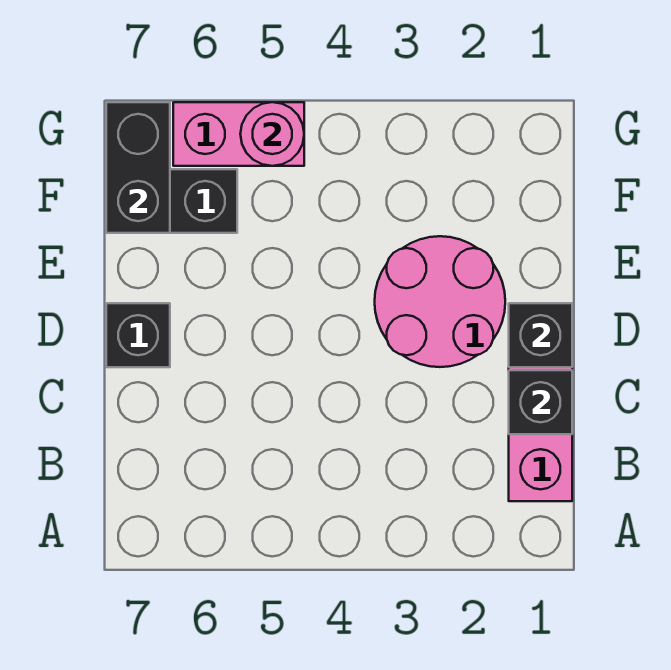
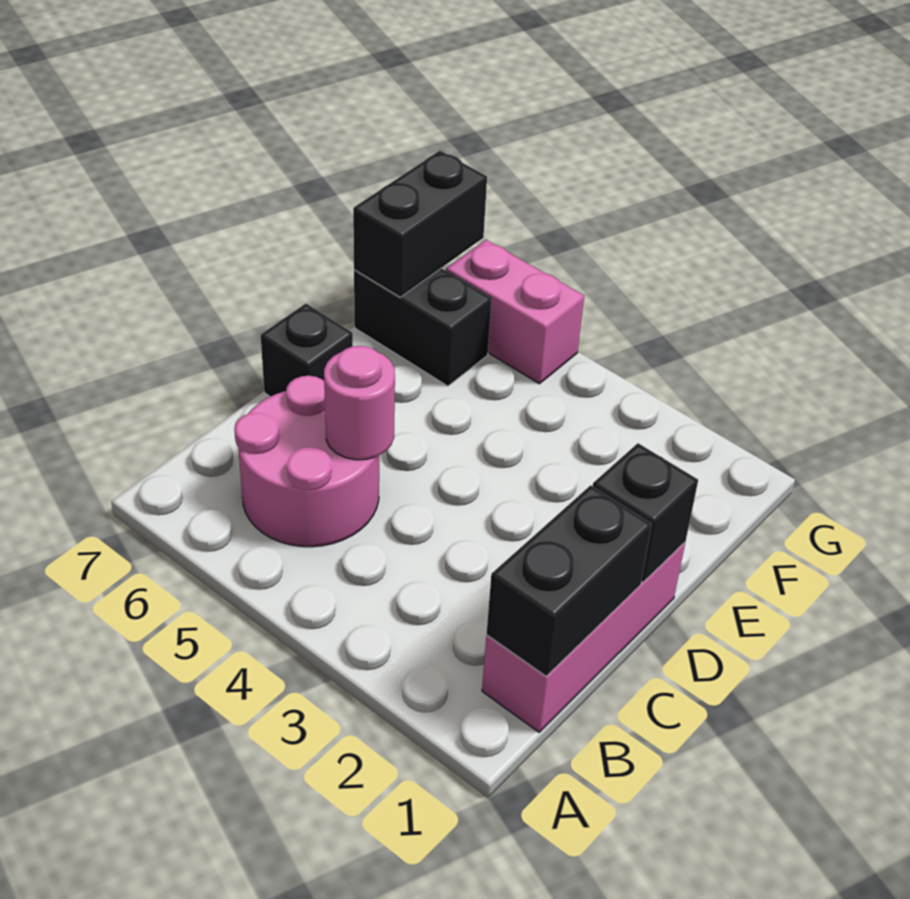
black 1x1 brick [509,370,572,434] -> black 1x2 brick [487,485,652,676]
pink 2x2 round brick [375,236,505,367] -> pink 2x2 round brick moved to [234,376,379,547]
pink 1x1 round brick [240,102,304,166] -> pink 1x1 round brick moved to [324,346,395,460]

